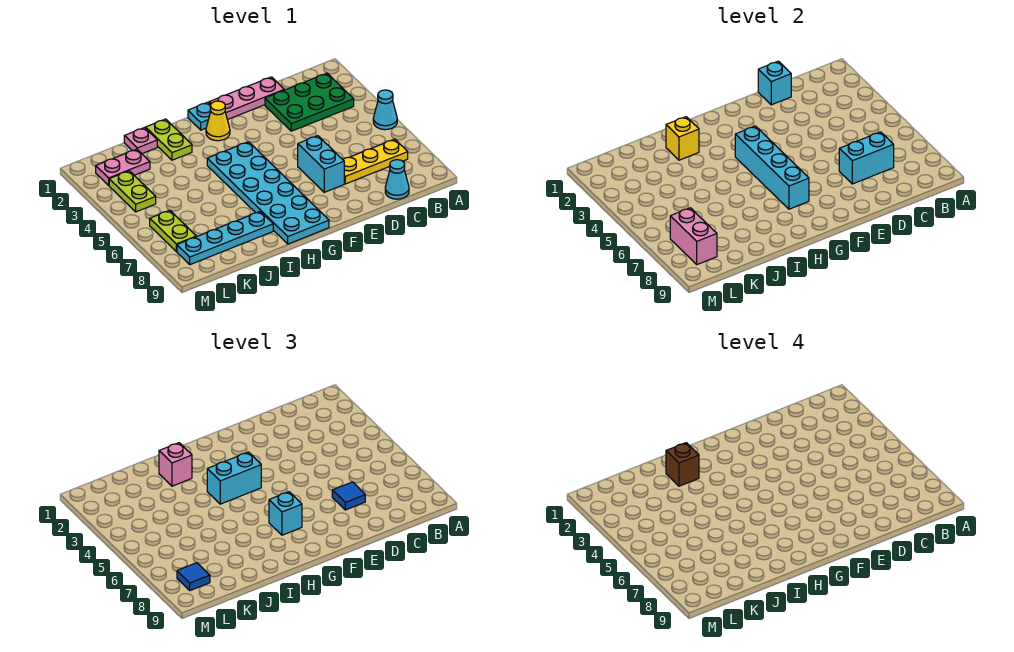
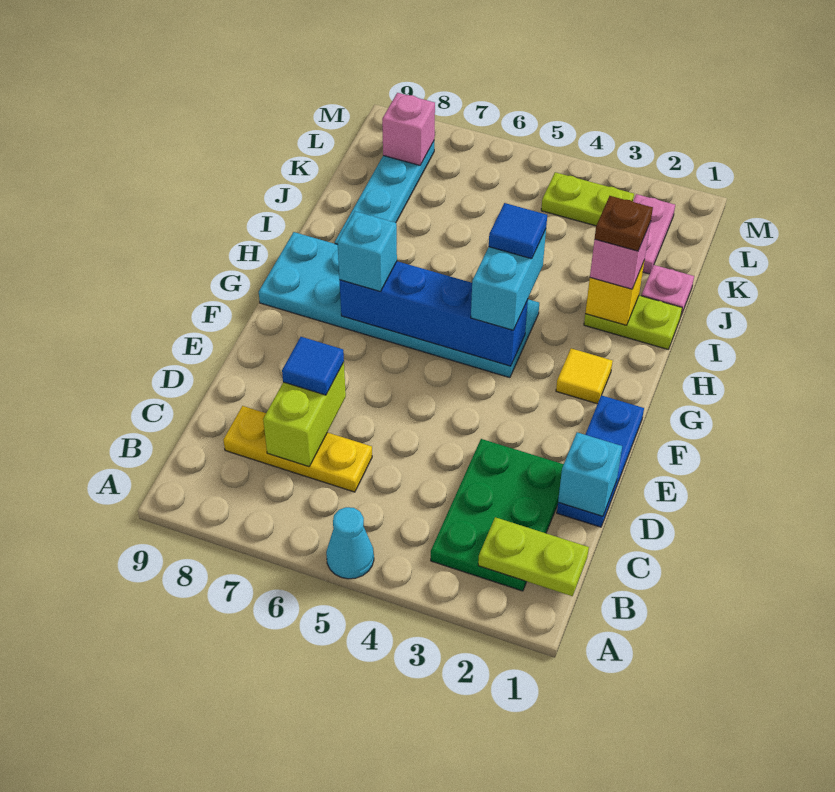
yellow 1x3 plate [343,139,408,184] -> yellow 1x3 plate turned to [223,406,372,492]
cyan 1x2 brick [839,132,894,184] -> lime 1x2 brick [263,362,346,467]
cyan 1x1 cone [385,160,409,199] -> none
pink 1x3 plate [209,77,284,120] -> blue 1x3 plate [557,395,644,527]
cyan 1x2 brick [298,136,344,192] -> none
cyan 1x1 plate [188,102,211,130] -> none
yellow 1x1 cone [206,101,230,141] -> yellow 1x1 tile [556,348,613,404]
cyan 1x4 brick [735,126,809,209] -> blue 1x4 brick [340,261,528,366]
brown 1x1 brick [666,443,699,486] -> brown 1x1 plate [595,196,653,251]
lime 1x2 plate [150,210,196,251] -> lime 1x2 plate moved to [478,517,589,596]
pink 1x2 brick [670,208,717,264] -> pink 1x1 brick [382,93,435,165]
blue 1x1 tile [177,563,210,590] -> blue 1x1 tile moved to [489,203,547,259]

